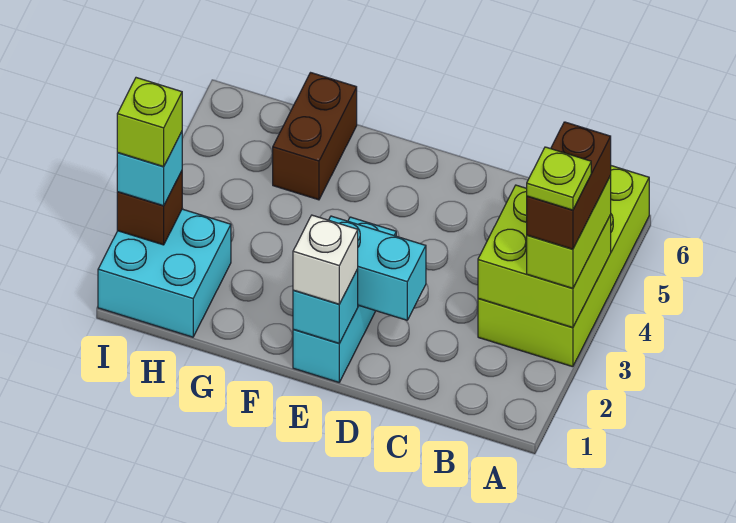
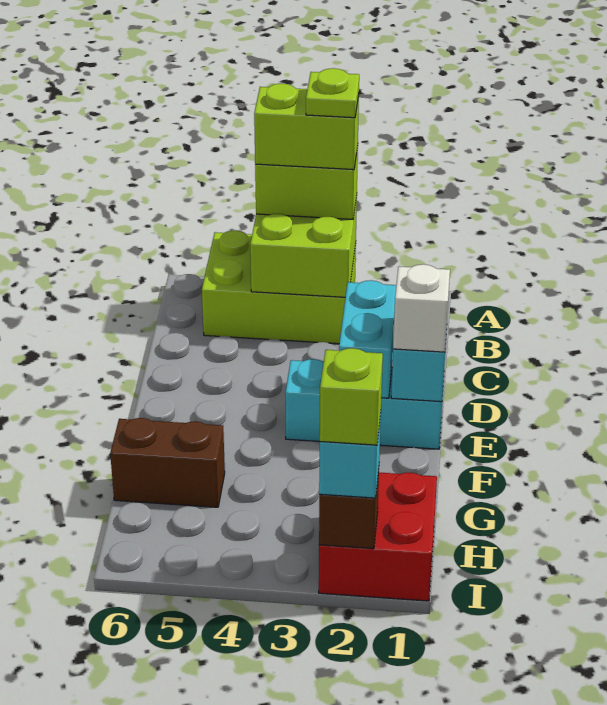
lime 2x4 brick [478,166,649,367] -> lime 2x3 brick [202,230,356,344]
brown 1x2 brick [527,122,611,249] -> lime 1x2 brick [254,83,359,170]
cyan 2x2 brick [98,209,231,337] -> red 2x2 brick [319,472,437,601]

